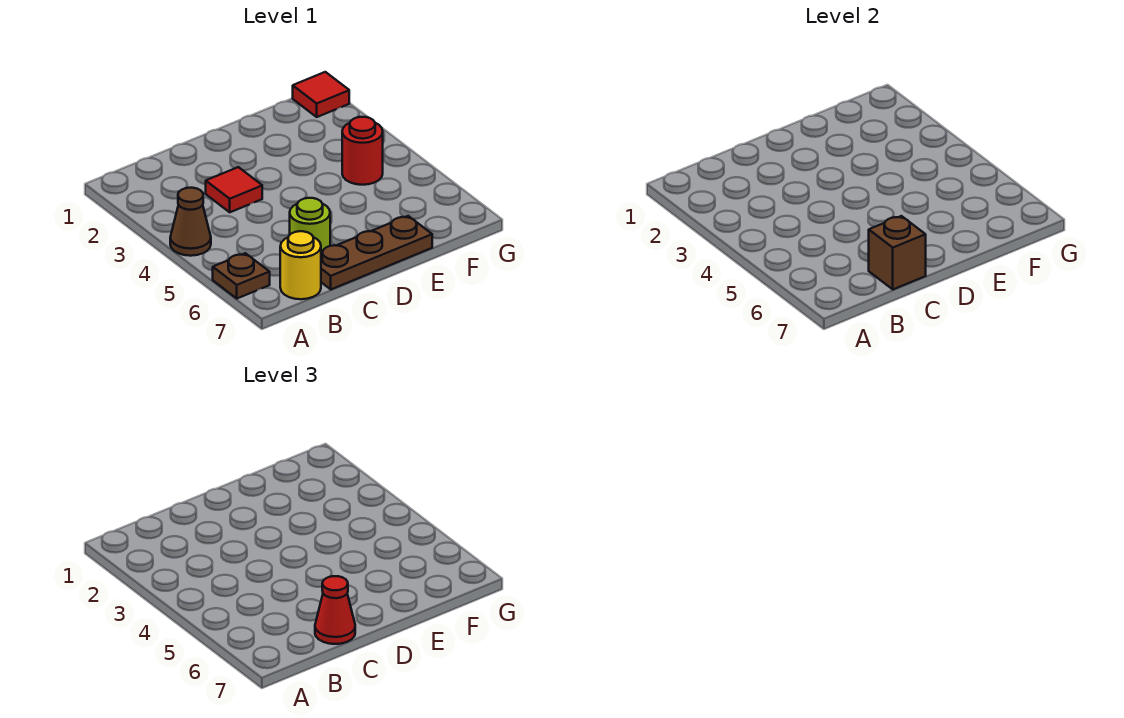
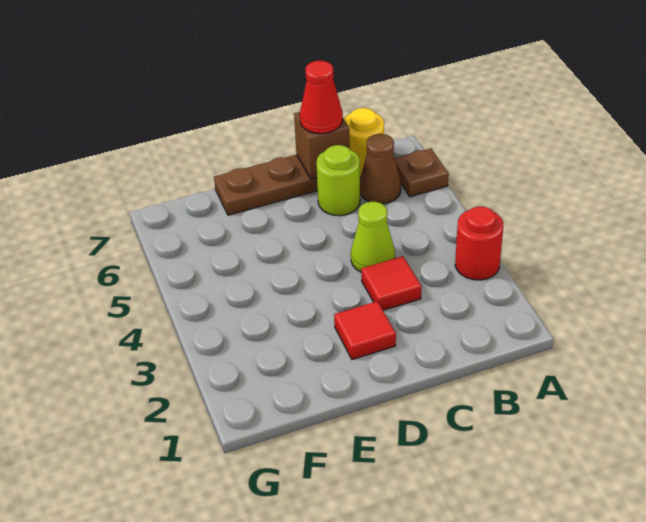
brown 1x1 cone [170,188,211,256] -> brown 1x1 cone moved to [360,134,401,204]
none -> lime 1x1 cone [351,202,395,272]
red 1x1 round brick [342,117,383,185] -> red 1x1 round brick moved to [455,206,503,280]
red 1x1 tile [293,72,349,117] -> red 1x1 tile moved to [334,301,396,360]

